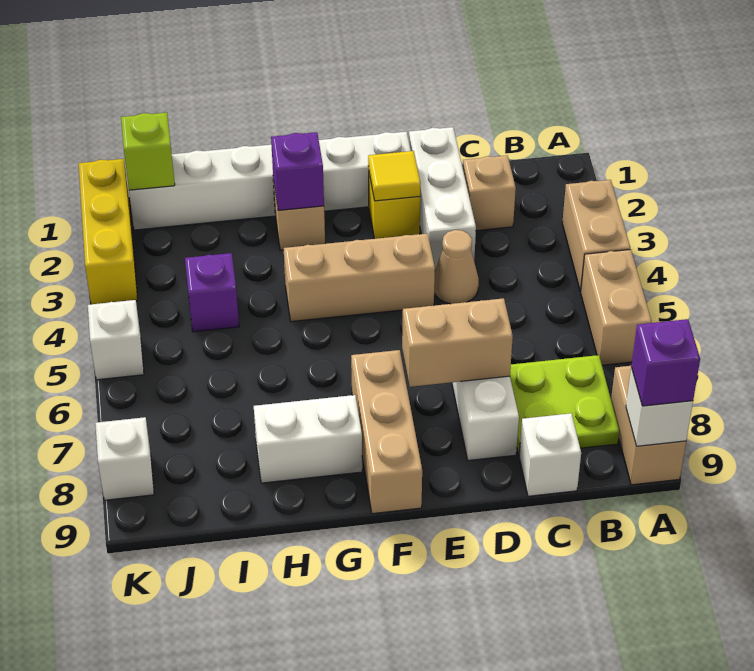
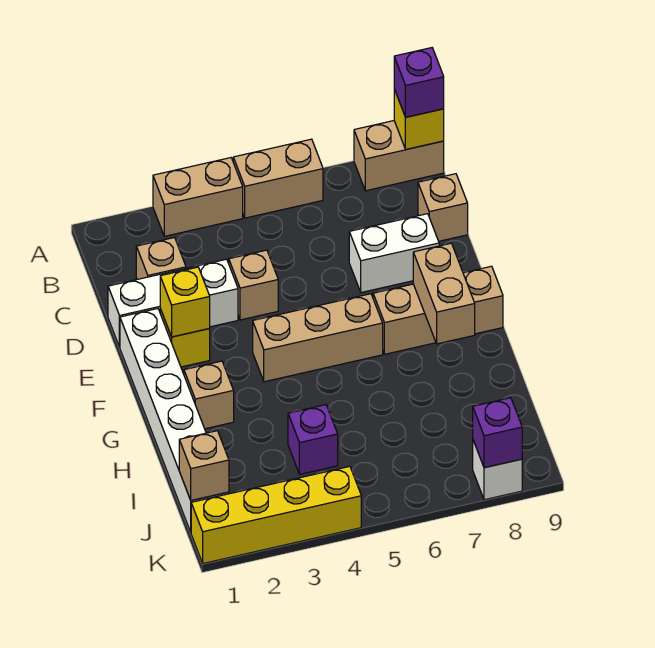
white 1x1 brick [626,368,693,446] -> yellow 1x1 brick [394,89,444,149]
lime 2x2 plate [510,355,619,454] -> none
white 1x1 brick [519,413,581,496] -> tan 1x1 brick [418,174,468,241]
tan 1x1 cone [434,230,479,304] -> tan 1x1 brick [229,250,278,320]
tan 1x2 brick [402,298,513,387] -> tan 1x2 brick moved to [413,243,475,344]
yellow 1x1 tile [368,151,421,201] -> yellow 1x1 brick [160,267,210,337]
tan 1x3 brick [284,233,435,322] -> tan 1x3 brick turned to [253,294,383,382]
purple 1x1 brick [271,132,324,210] -> purple 1x1 brick moved to [473,398,522,468]
white 1x2 brick [254,395,362,483] -> none
lime 1x1 brick [121,113,175,190] -> tan 1x1 brick [179,431,229,500]
yellow 1x3 brick [78,159,138,304] -> yellow 1x4 brick [191,466,361,563]
white 1x1 brick [88,300,144,380] -> none

